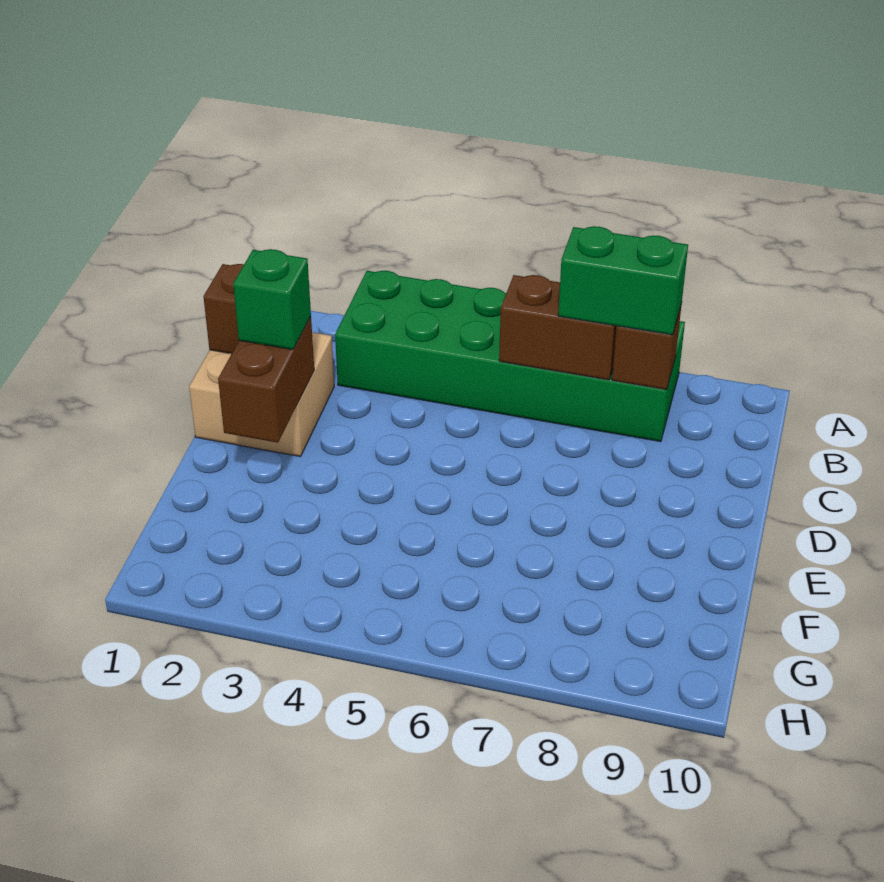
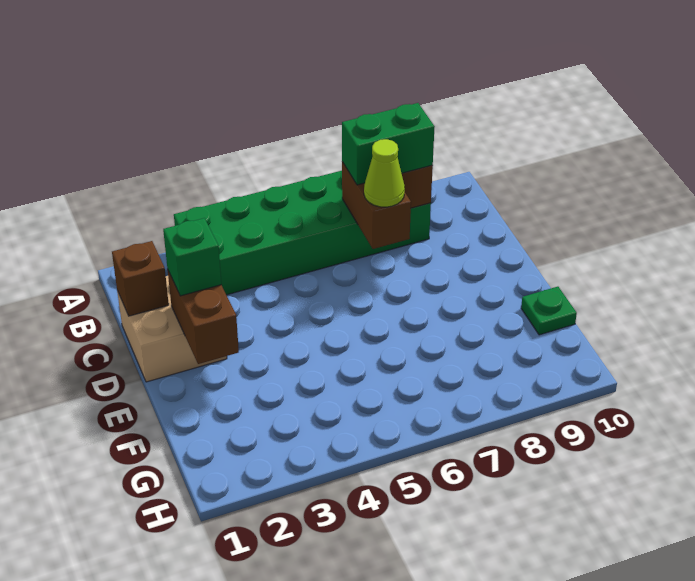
brown 1x2 brick [499,275,616,380] -> brown 1x2 brick turned to [342,162,411,249]
none -> lime 1x1 cone [364,139,405,207]
none -> green 1x1 plate [521,287,577,335]

